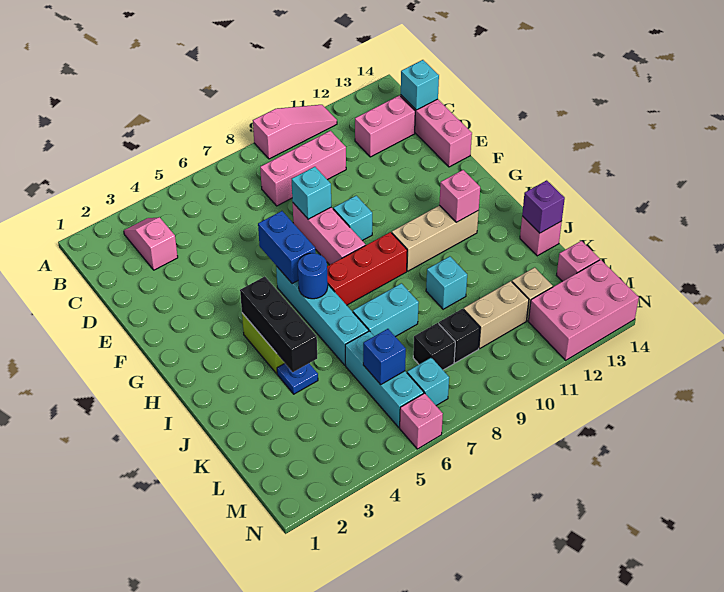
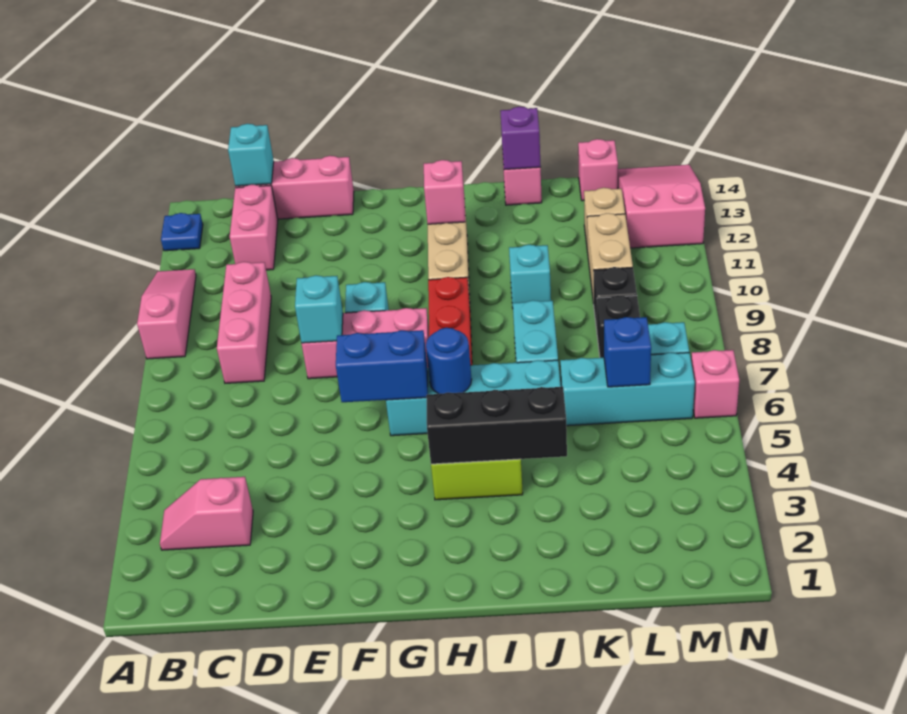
blue 1x1 plate [277,364,318,394] -> blue 1x1 plate moved to [161,213,203,251]
pink 2x3 brick [528,260,639,360] -> pink 2x3 slope [618,165,705,248]

